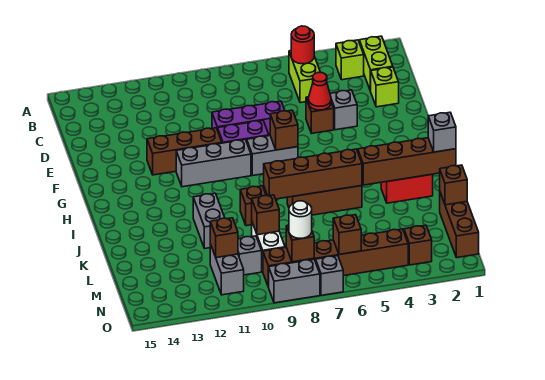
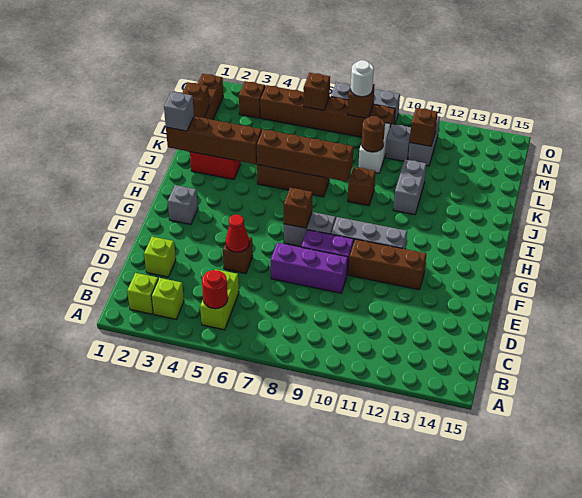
lime 1x2 brick [359,36,393,91] -> lime 1x1 brick [127,273,158,314]
grey 1x1 brick [330,90,357,130] -> grey 1x1 brick moved to [168,185,198,224]
brown 1x1 brick [252,195,279,235] -> brown 1x1 round brick [362,116,385,152]

